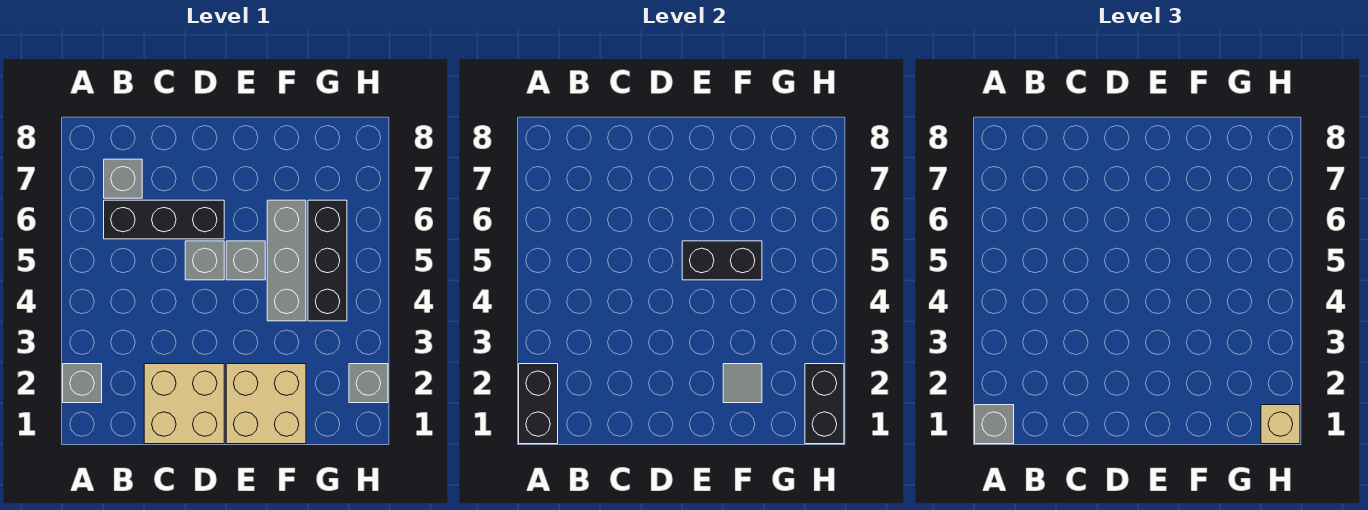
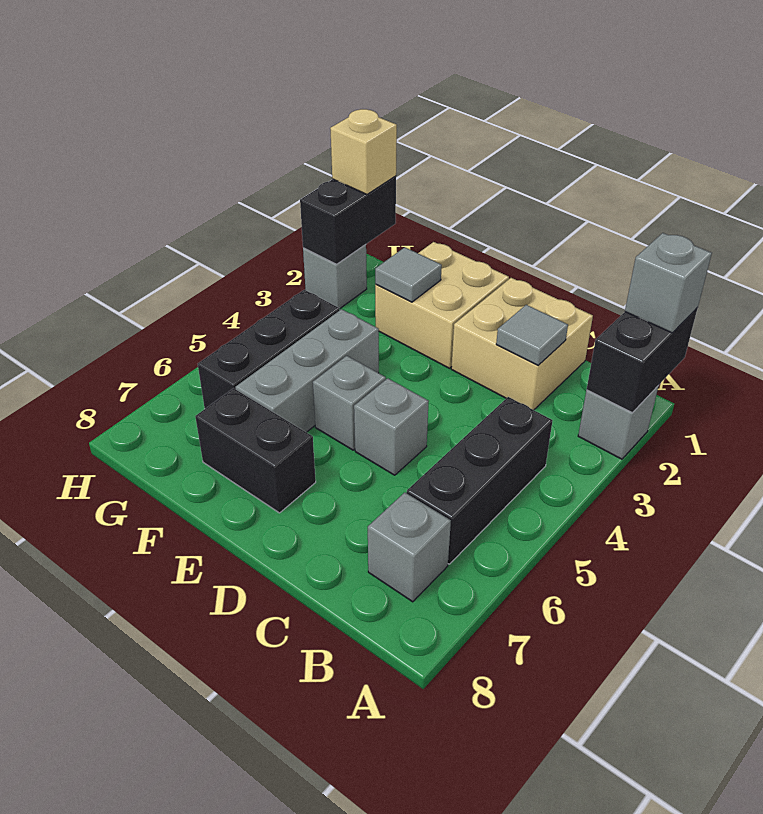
black 1x3 brick [104,200,224,239] -> black 1x3 brick turned to [406,397,553,564]
none -> grey 1x1 tile [496,305,568,365]
black 1x2 brick [682,241,762,280] -> black 1x2 brick moved to [195,388,316,513]

